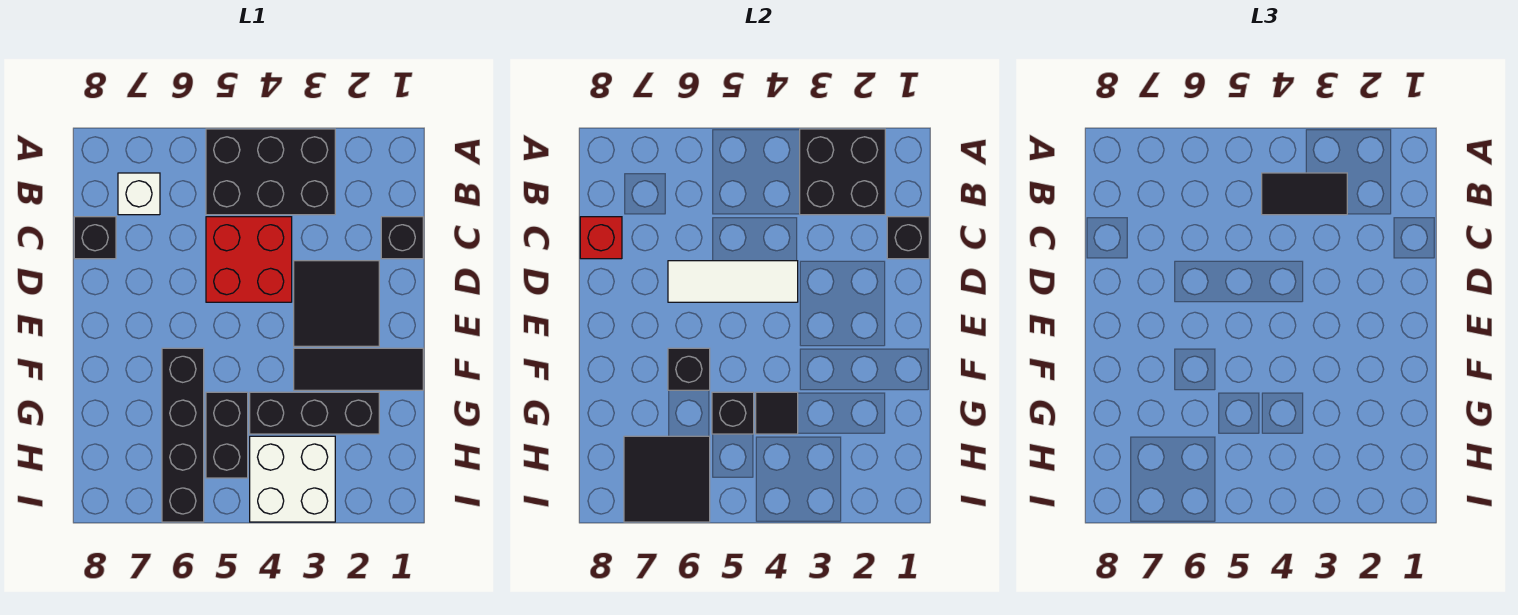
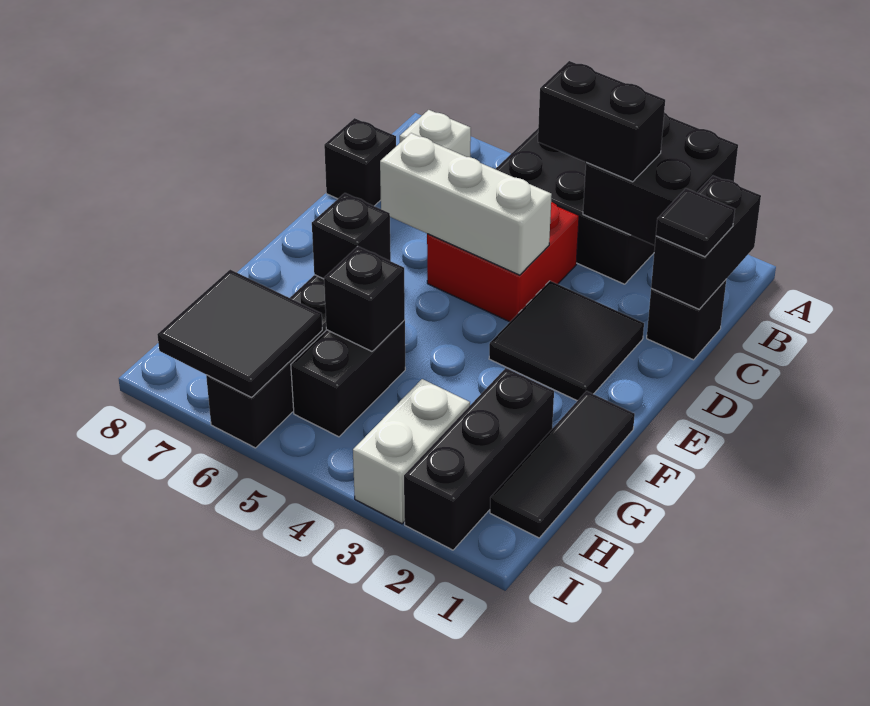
black 1x2 tile [1262,173,1347,215] -> black 1x2 brick [538,61,665,182]
black 1x1 brick [887,217,929,259] -> black 1x2 brick [651,176,761,309]
red 1x1 brick [580,217,622,259] -> none
white 1x3 tile [668,261,798,302] -> white 1x3 brick [380,133,552,275]
black 1x3 tile [294,348,423,390] -> black 1x3 tile turned to [490,391,635,538]
black 1x3 brick [250,392,379,434] -> black 1x3 brick turned to [404,368,554,550]
black 1x1 tile [756,392,798,434] -> black 1x1 tile moved to [656,188,735,257]
white 2x2 brick [250,436,335,522] -> white 1x2 brick [353,379,470,524]

